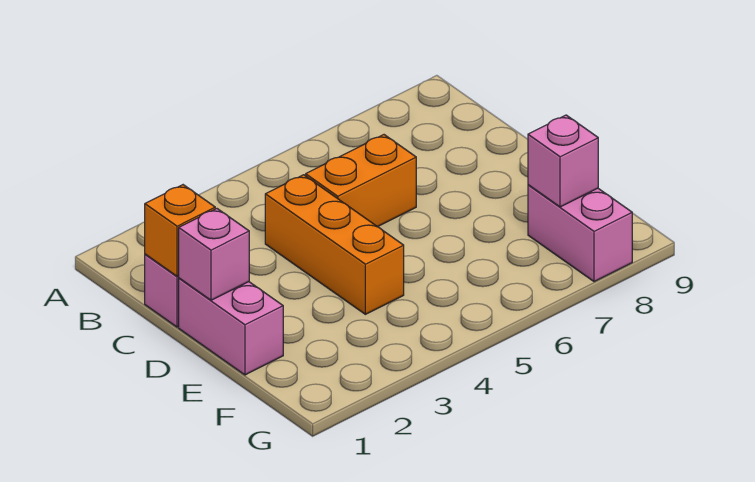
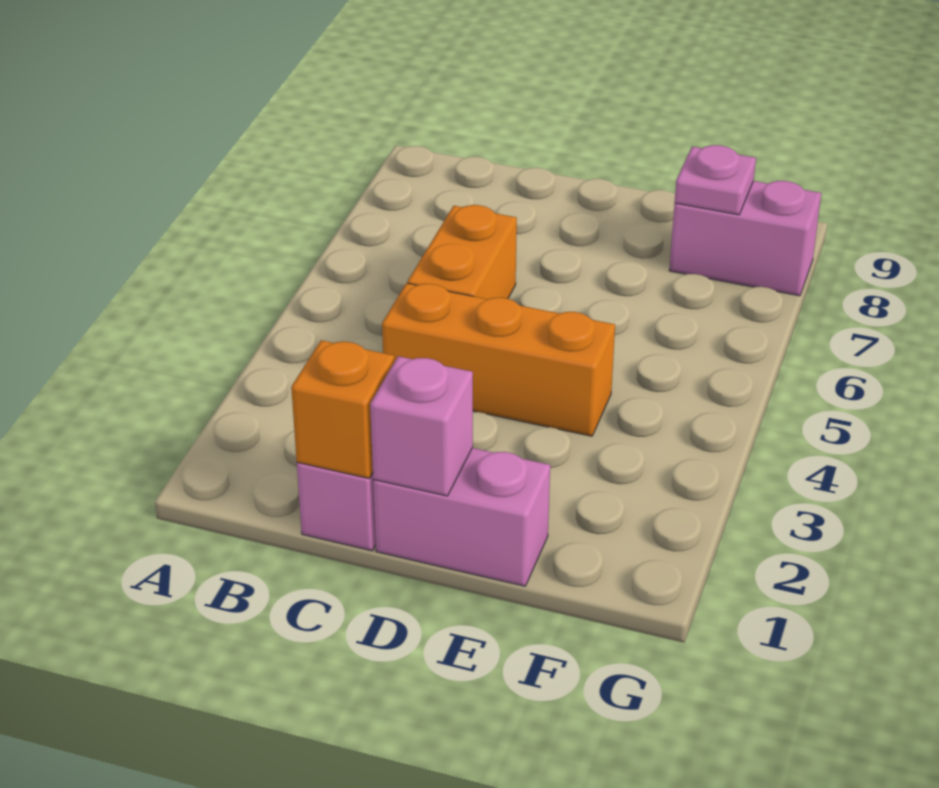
pink 1x1 brick [528,115,598,207] -> pink 1x1 plate [675,145,756,215]

